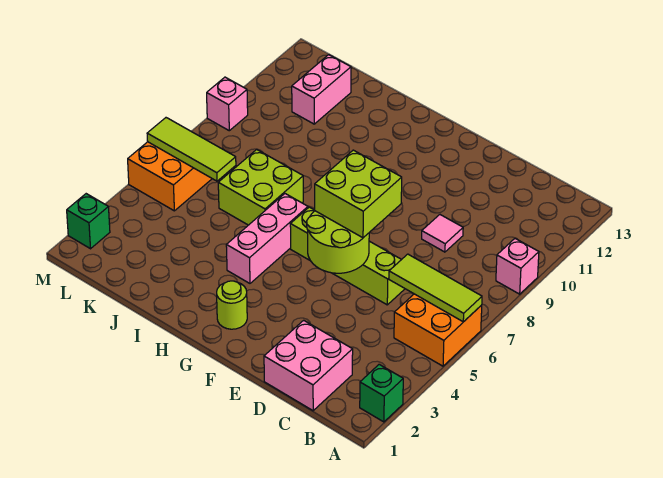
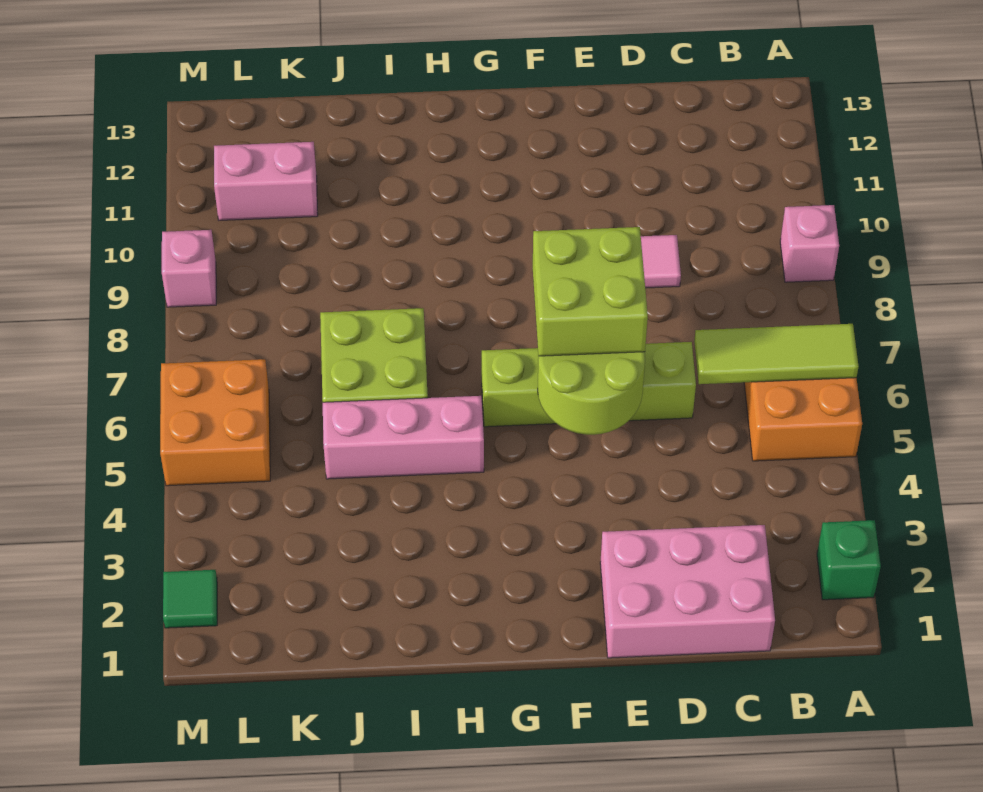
pink 2x2 brick [264,320,353,411] -> pink 2x3 brick [600,525,775,658]
lime 1x1 round brick [217,281,247,329] -> none
pink 1x3 brick [226,194,308,283] -> pink 1x3 brick turned to [323,396,484,479]
lime 1x3 tile [147,118,236,181] -> none
pink 1x2 brick [292,55,351,124] -> pink 1x2 brick turned to [214,142,318,220]
green 1x1 brick [67,194,110,249] -> green 1x1 tile [163,570,217,628]

